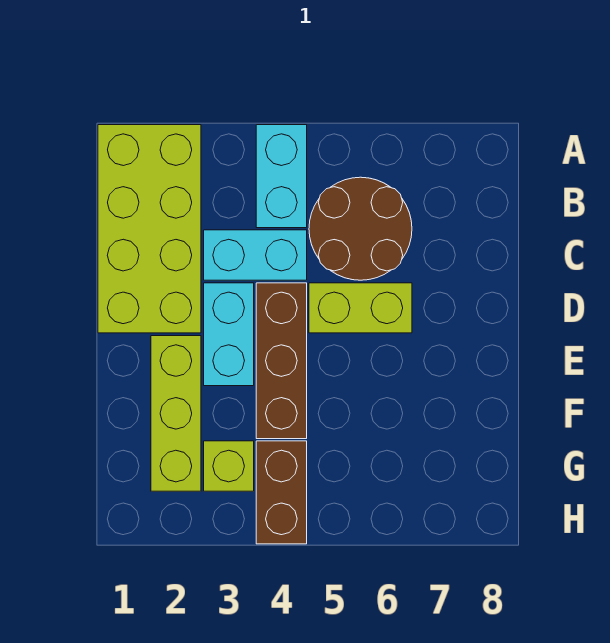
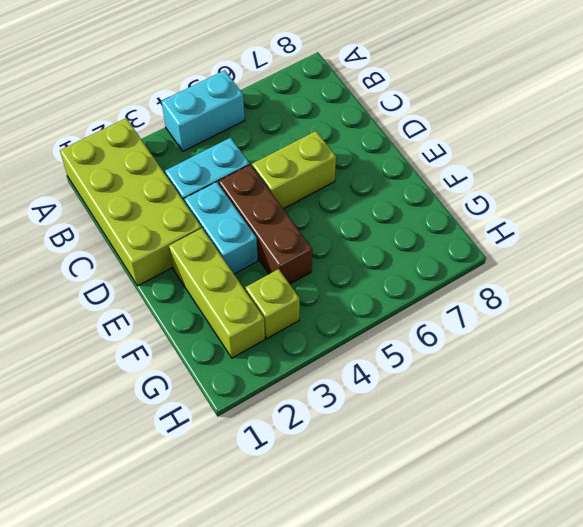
cyan 1x2 brick [256,125,307,228] -> cyan 1x2 brick turned to [162,70,245,151]
brown 2x2 round brick [309,177,412,280] -> none
brown 1x2 brick [256,441,307,544] -> none

